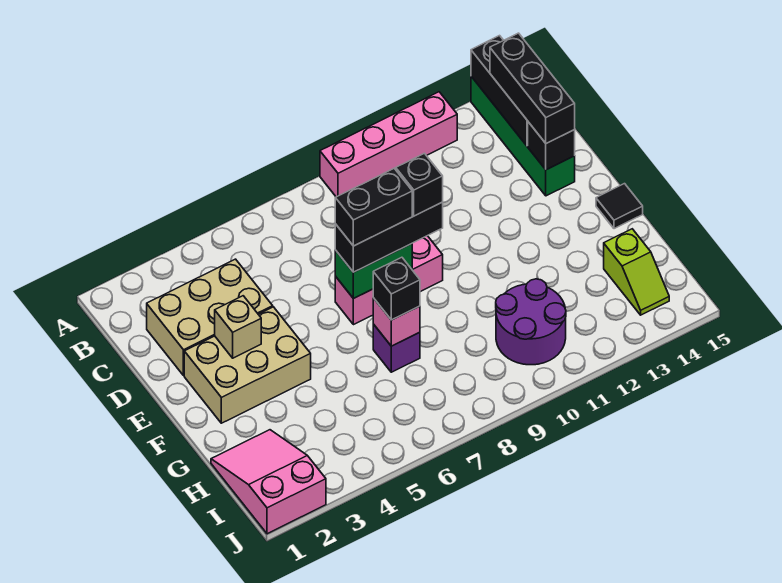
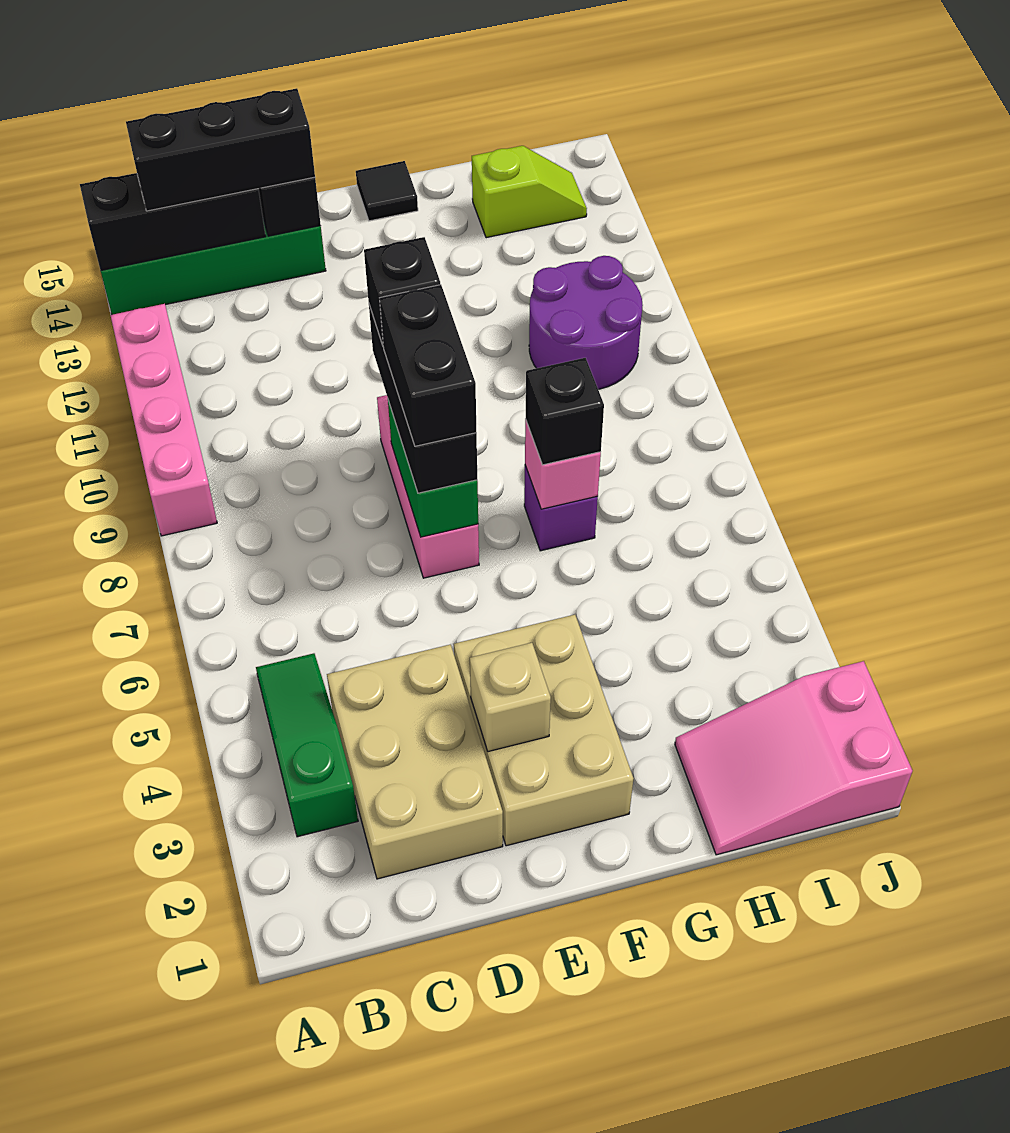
none -> green 1x3 slope [256,653,358,837]

